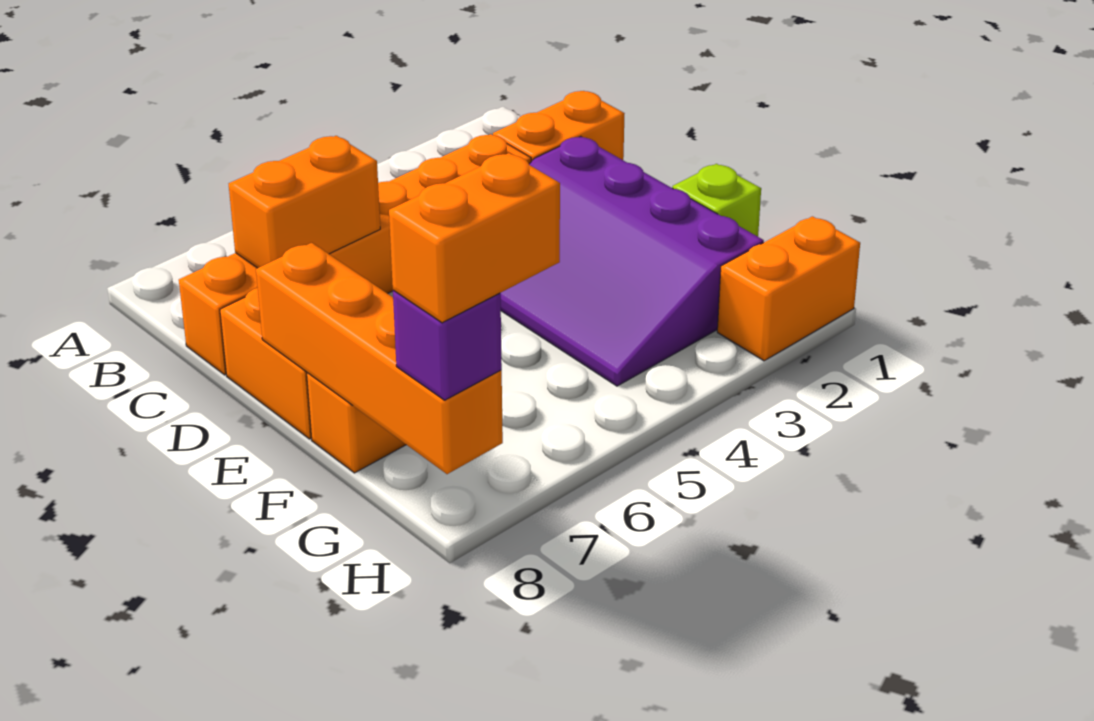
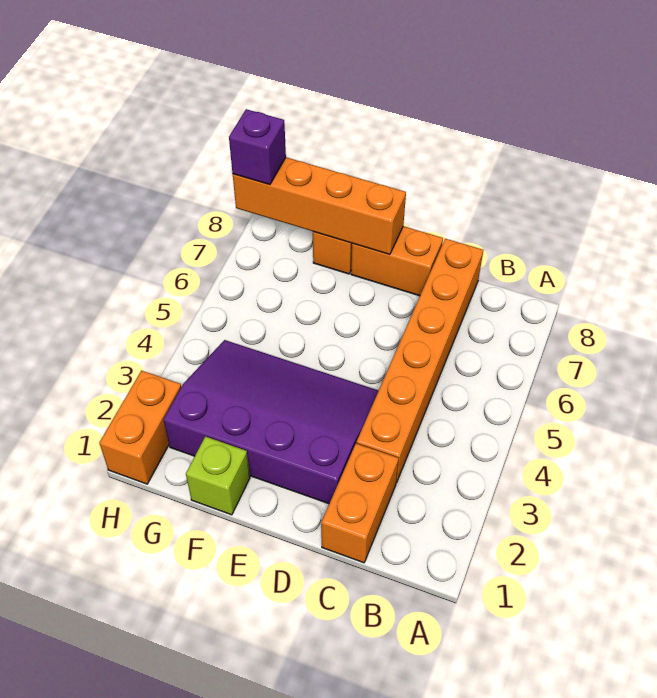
orange 1x2 brick [229,136,380,268] -> none
orange 1x2 brick [389,153,560,323] -> none

